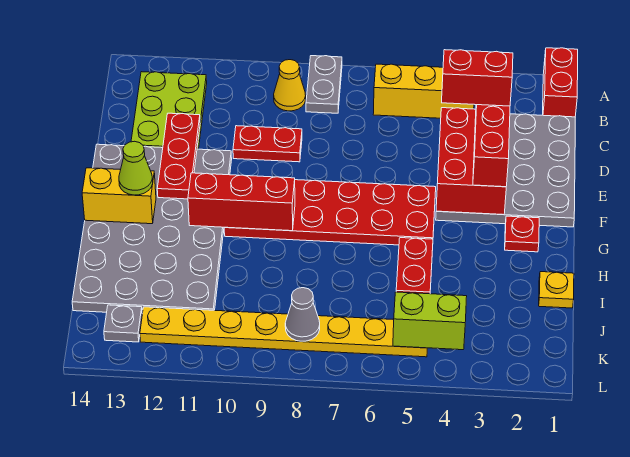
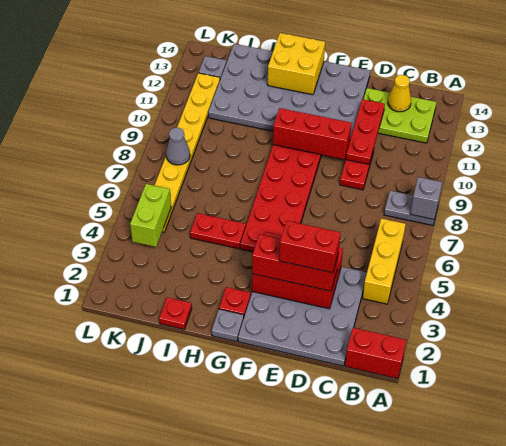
none -> grey 1x1 brick [410,177,442,220]
yellow 1x1 cone [274,60,306,111] -> yellow 1x1 cone moved to [388,75,411,112]
red 1x2 brick [442,50,513,106] -> red 1x2 brick turned to [279,221,340,273]
red 1x3 plate [157,113,200,199] -> red 1x3 plate turned to [346,99,385,164]
none -> grey 1x1 plate [212,309,244,342]
red 1x3 brick [188,173,295,231] -> red 1x3 brick turned to [273,108,351,159]
yellow 1x2 brick [82,168,156,224] -> yellow 2x2 brick [268,33,325,95]
lime 1x1 cone [119,141,153,195] -> none
yellow 1x1 plate [539,272,574,308] -> red 1x1 plate [159,297,192,329]

